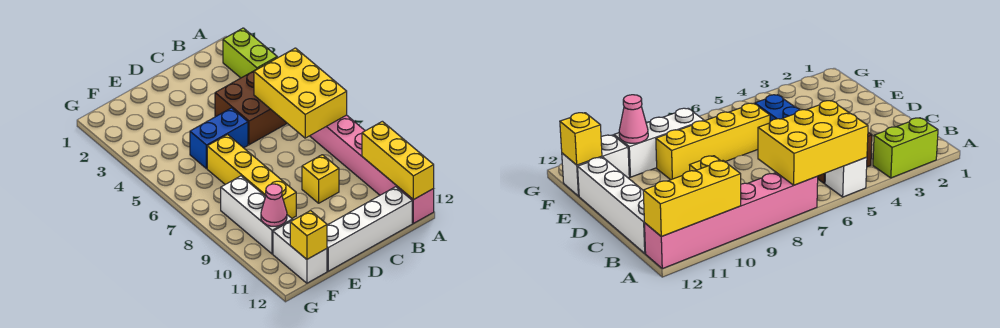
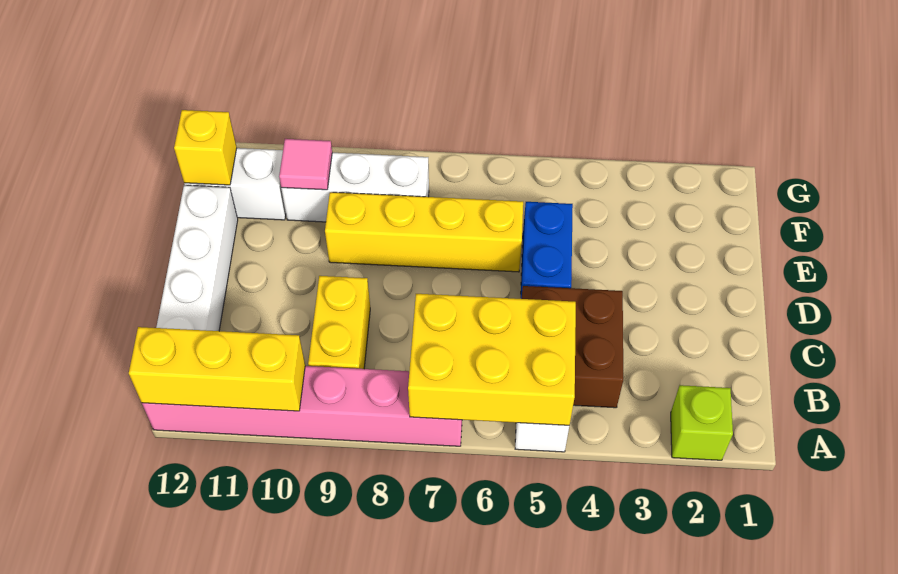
lime 1x2 brick [223,28,277,78] -> lime 1x1 brick [671,385,733,460]
yellow 1x1 brick [302,155,339,203] -> yellow 1x2 brick [308,276,370,369]
pink 1x1 cone [261,184,287,226] -> pink 1x1 tile [279,139,332,190]

